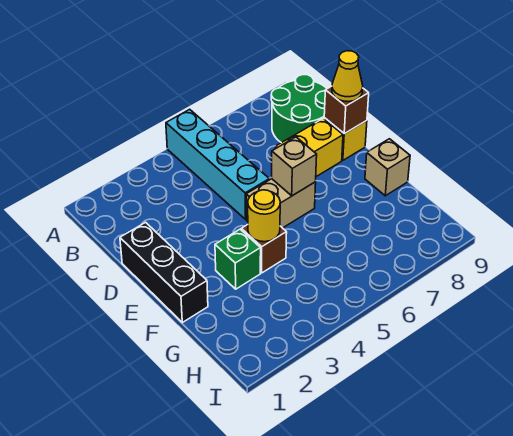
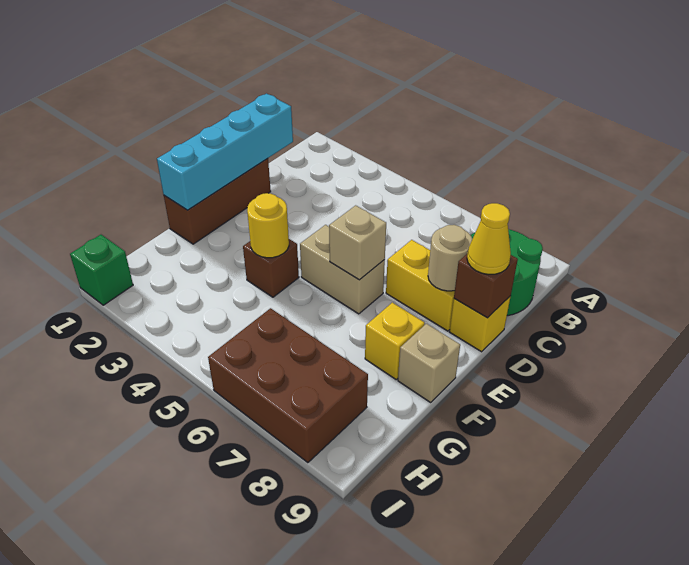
cyan 1x4 brick [166,109,269,219] -> cyan 1x4 brick moved to [157,94,293,210]
black 1x3 brick [120,222,208,322] -> brown 1x3 brick [164,159,271,244]
none -> tan 1x1 round brick [428,225,472,291]
green 1x1 brick [215,229,261,289] -> green 1x1 brick moved to [70,235,133,305]
none -> yellow 1x1 brick [365,303,425,379]
none -> brown 2x3 brick [208,308,368,463]

